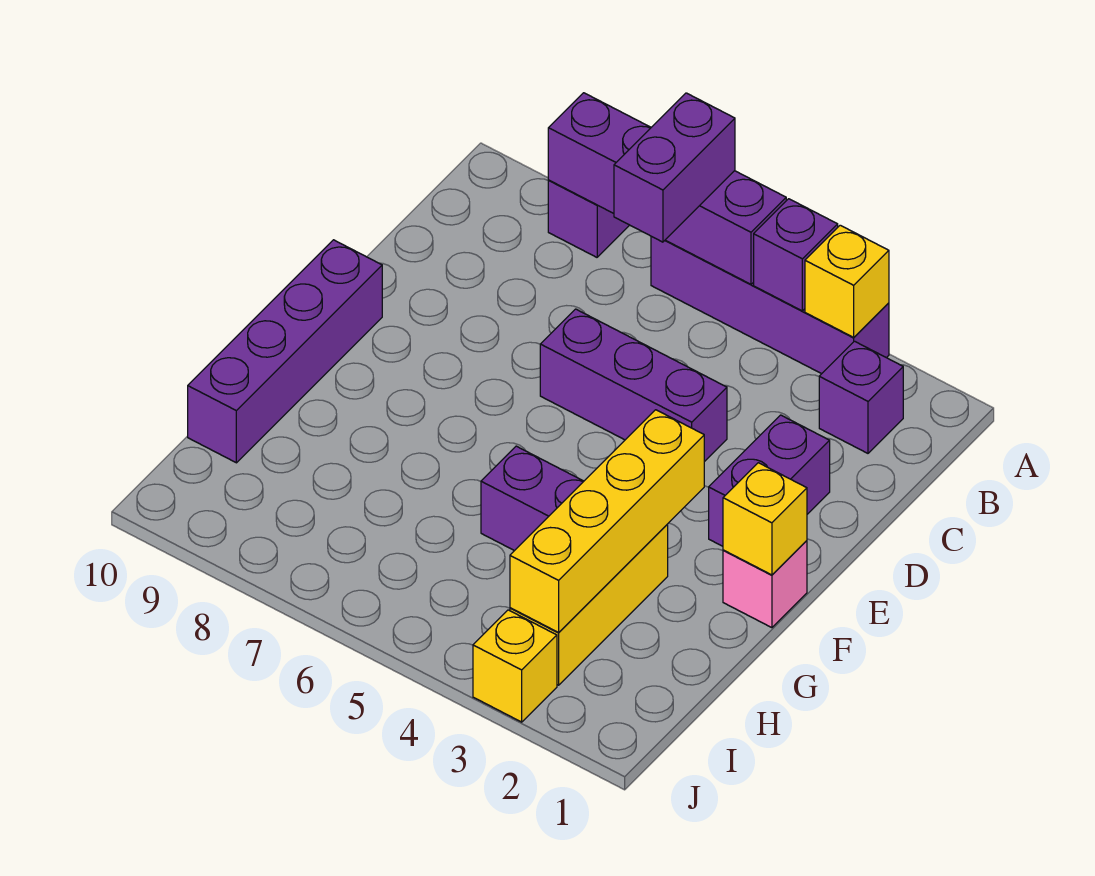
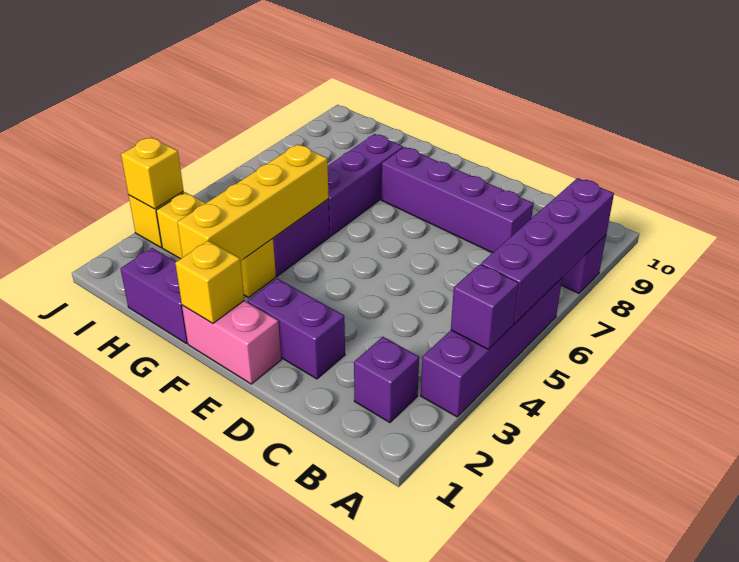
yellow 1x1 brick [805,225,889,337] -> yellow 1x1 brick moved to [121,137,184,209]
purple 1x2 brick [614,93,735,242] -> purple 1x2 brick moved to [120,248,188,344]
purple 1x3 brick [540,309,727,462] -> purple 1x3 brick moved to [328,134,403,236]
purple 1x4 brick [188,240,382,463] -> purple 1x4 brick moved to [382,147,533,253]
pink 1x1 brick [723,541,807,628] -> pink 1x2 brick [182,301,281,384]
yellow 1x4 brick [510,410,704,632] -> yellow 1x4 brick turned to [177,144,329,261]

